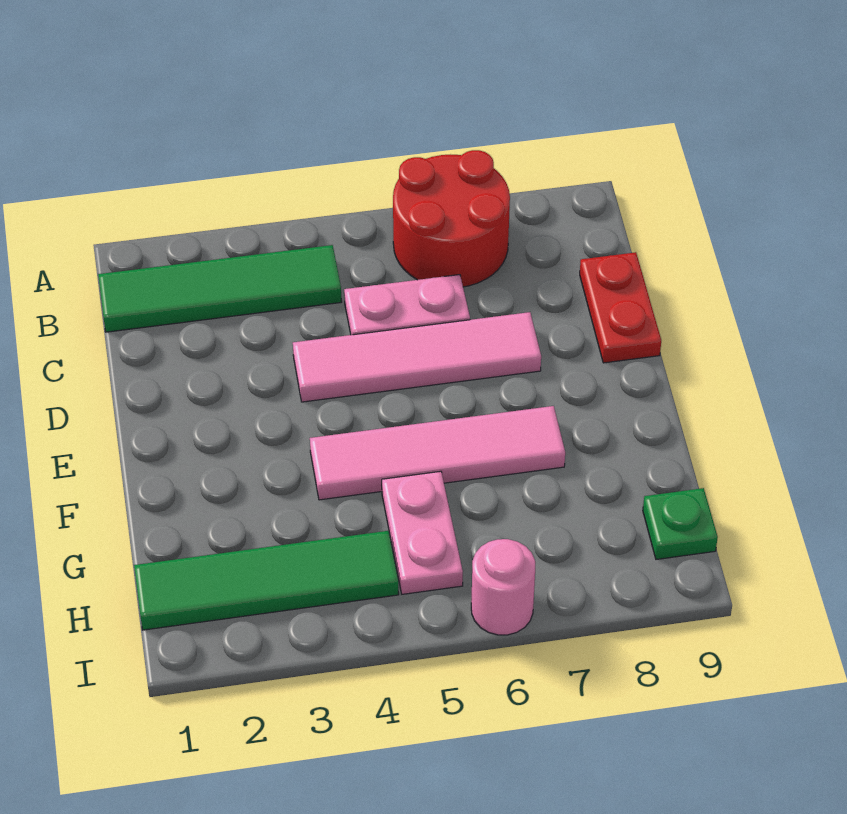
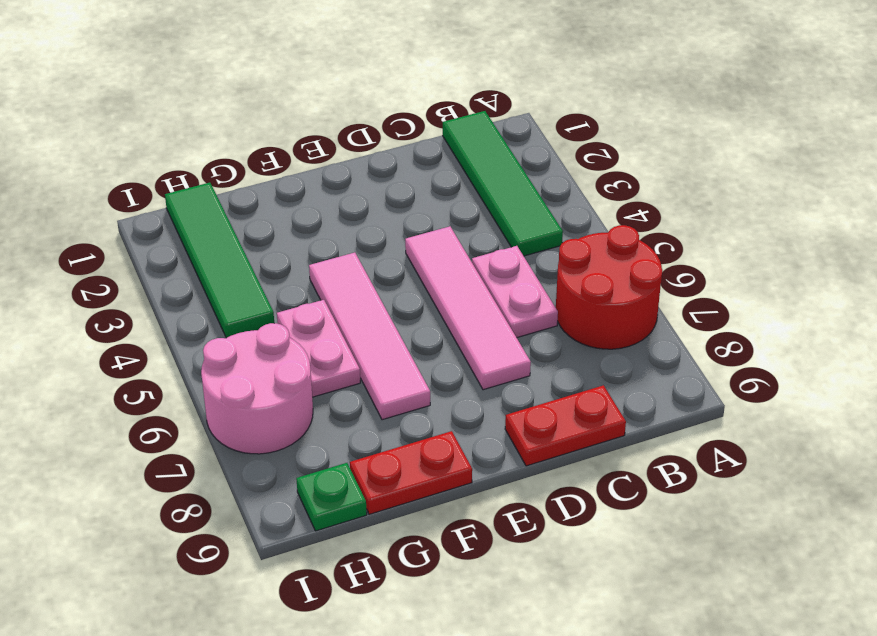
none -> red 1x2 plate [350,431,472,514]
pink 1x2 plate [382,471,463,594] -> pink 1x2 plate turned to [277,300,360,397]
pink 1x1 round brick [471,539,535,635] -> pink 2x2 round brick [201,323,313,454]

